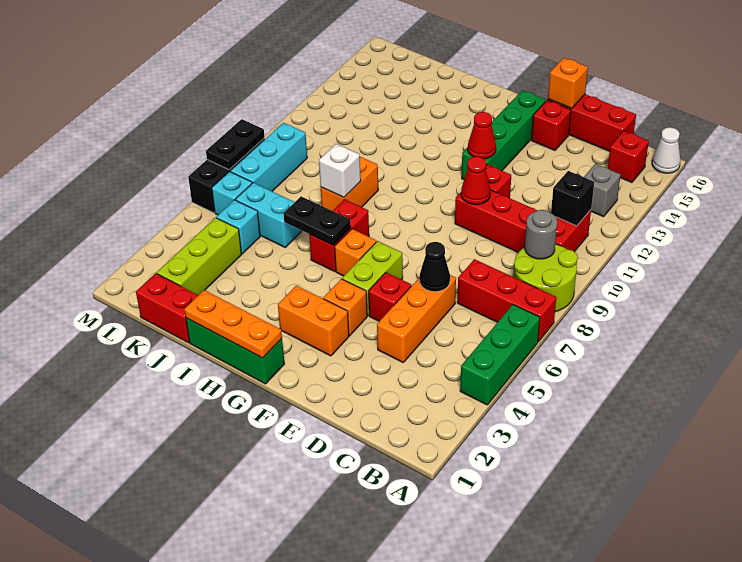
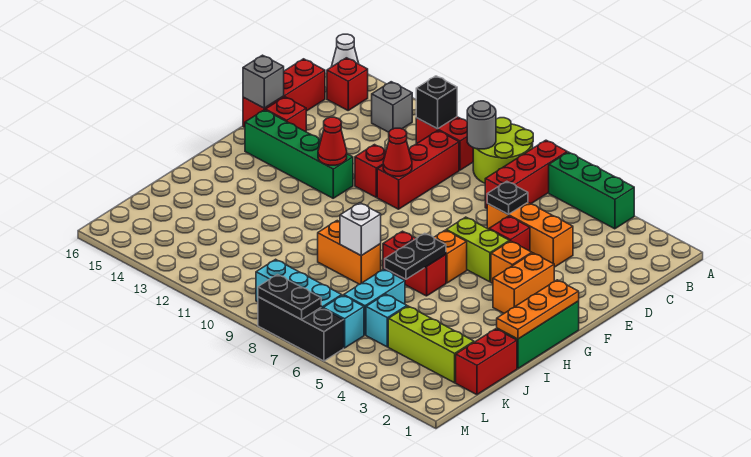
black 1x1 cone [419,242,450,292] -> black 1x1 plate [487,181,528,214]
orange 1x1 brick [548,58,588,108] -> grey 1x1 brick [243,55,284,108]

